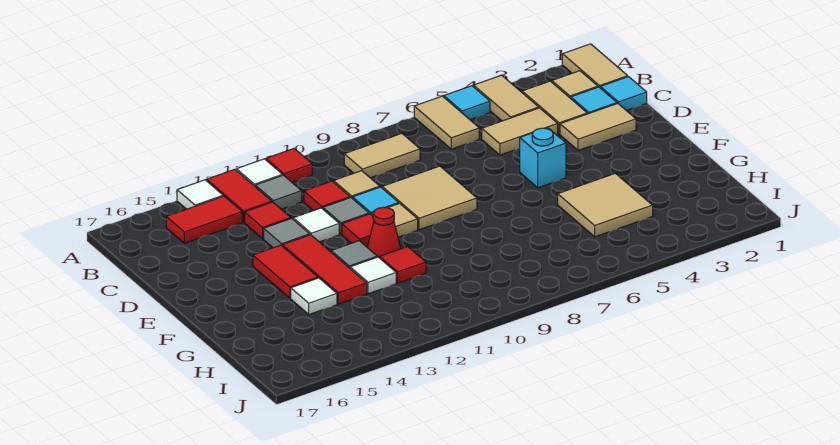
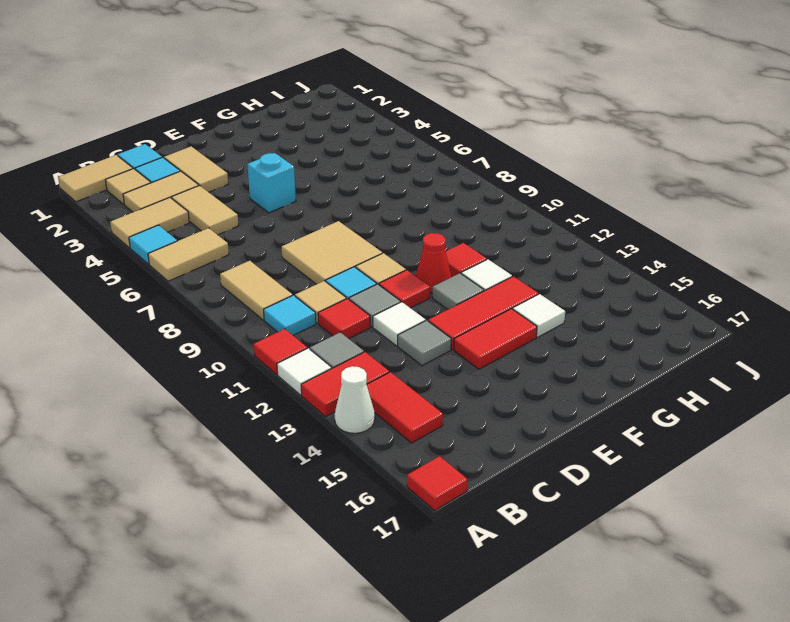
white 1x1 tile [177,180,223,209] -> white 1x1 cone [335,366,375,433]
none -> cyan 1x1 tile [264,295,316,335]
red 1x1 tile [245,202,291,239] -> red 1x1 tile moved to [407,456,467,510]
tan 2x2 tile [558,173,653,237] -> none

